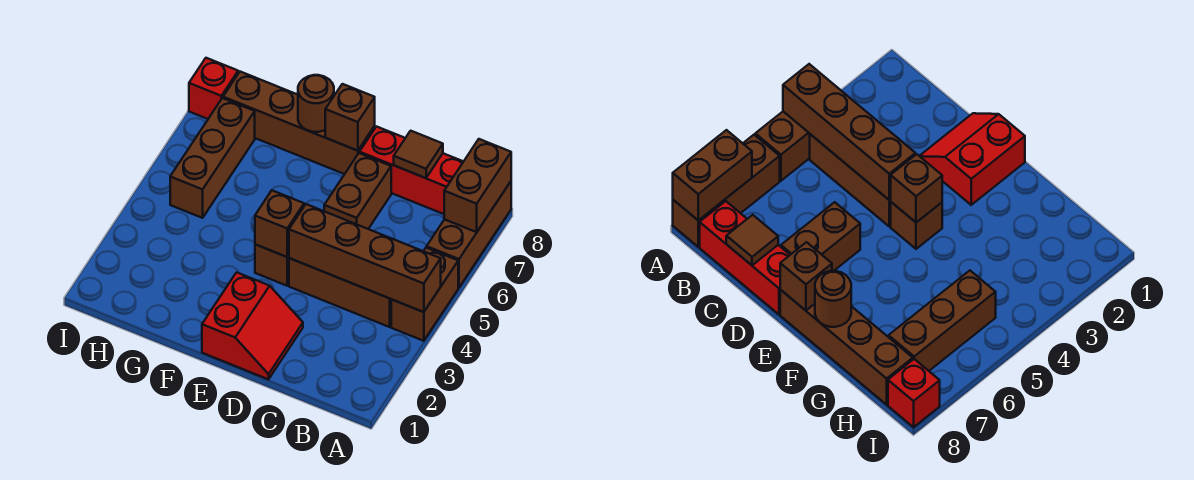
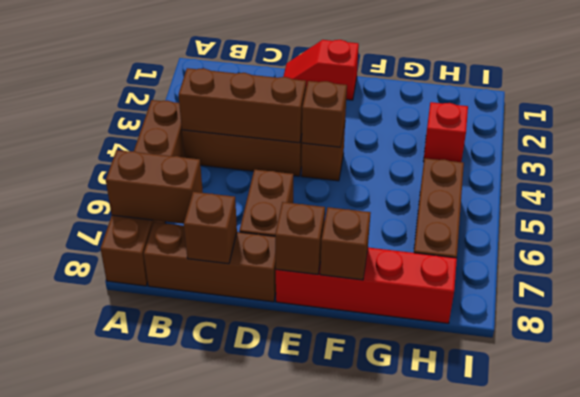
brown 1x4 brick [289,204,441,312] -> brown 1x3 brick [179,68,306,143]
brown 1x2 brick [444,139,511,232] -> brown 1x2 brick turned to [106,150,203,224]
red 1x3 brick [360,127,464,214] -> brown 1x3 brick [144,222,276,302]
brown 1x1 tile [394,131,443,178] -> brown 1x1 brick [184,192,237,264]
red 2x2 slope [202,272,303,379] -> red 1x2 slope [283,40,359,100]
brown 1x4 brick [223,72,375,174] -> red 1x4 brick [276,248,457,323]
brown 1x1 round brick [298,75,334,132] -> brown 1x1 brick [320,207,371,280]
red 1x1 brick [189,58,238,119] -> red 1x1 brick moved to [424,102,468,162]

